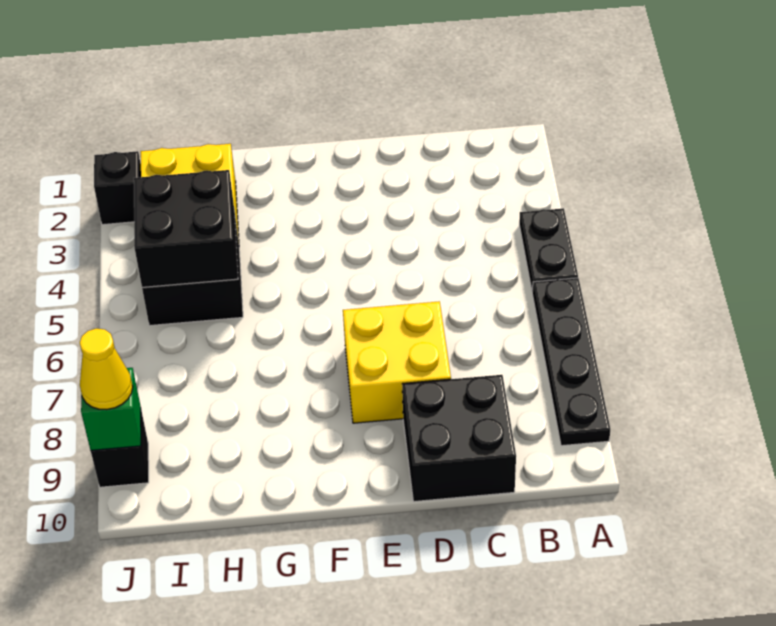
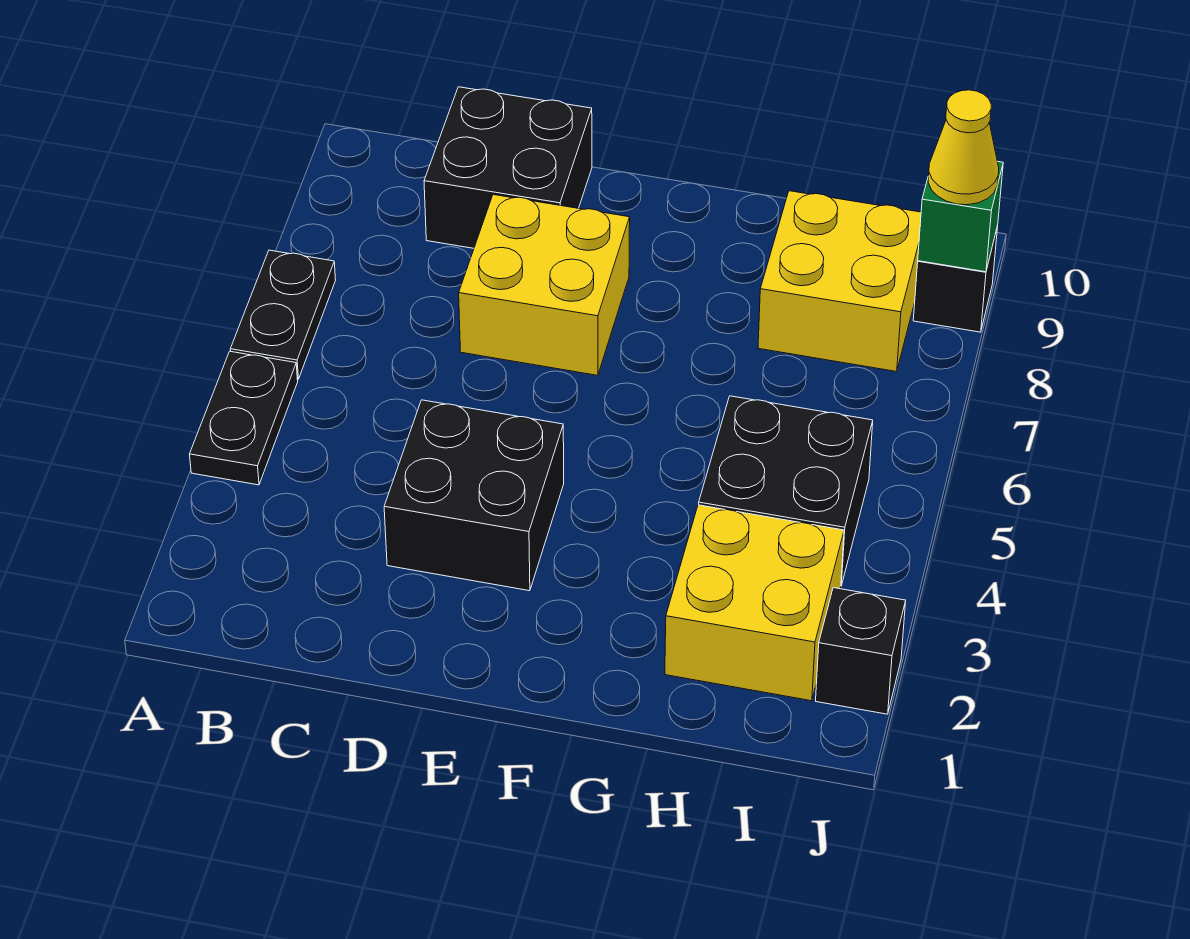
black 1x4 plate [532,278,610,446] -> black 1x2 plate [230,250,336,379]
black 2x2 brick [134,170,238,287] -> black 2x2 brick moved to [384,400,564,591]
none -> yellow 2x2 brick [758,191,921,372]

